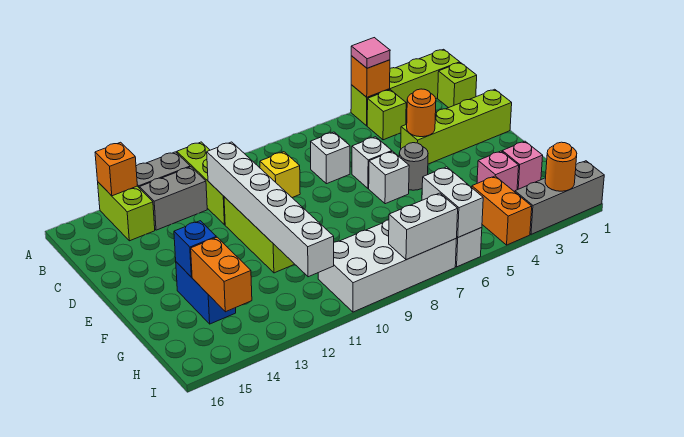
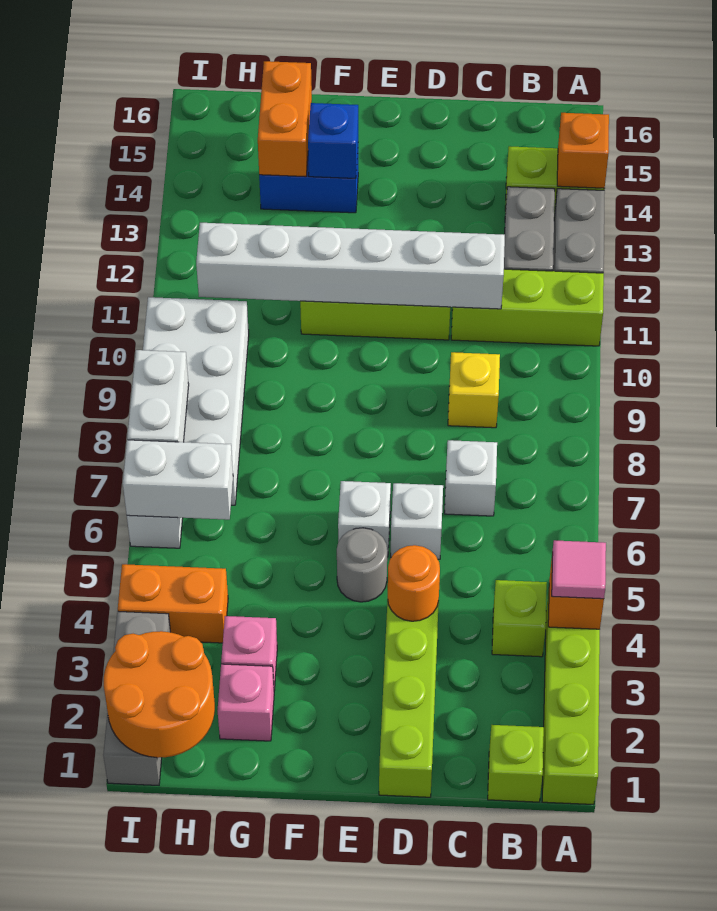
orange 1x2 brick [191,237,252,312] -> orange 1x2 brick turned to [258,61,312,177]
orange 1x1 round brick [545,142,577,191] -> orange 2x2 round brick [104,631,215,758]

